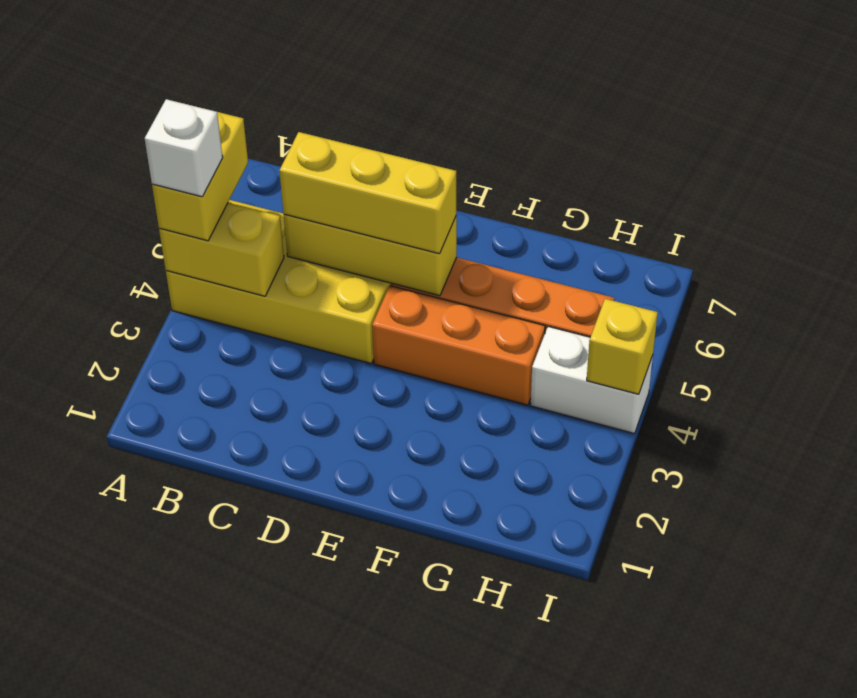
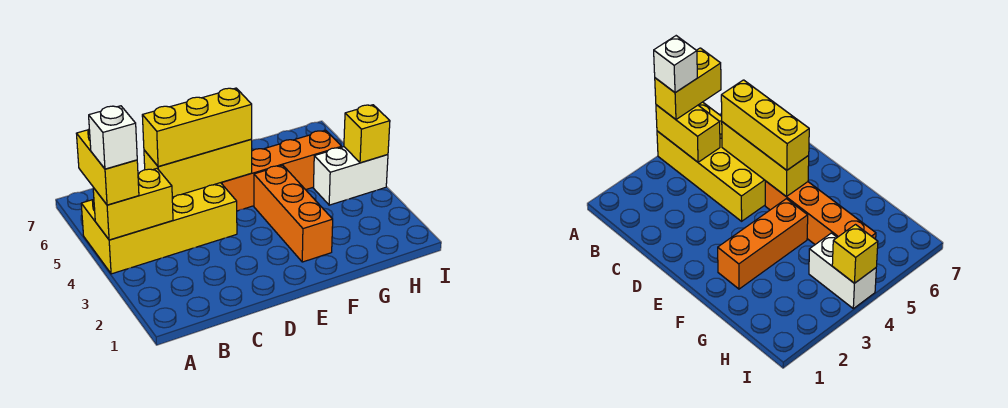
orange 1x3 brick [372,286,545,405] -> orange 1x3 brick turned to [254,165,333,262]

